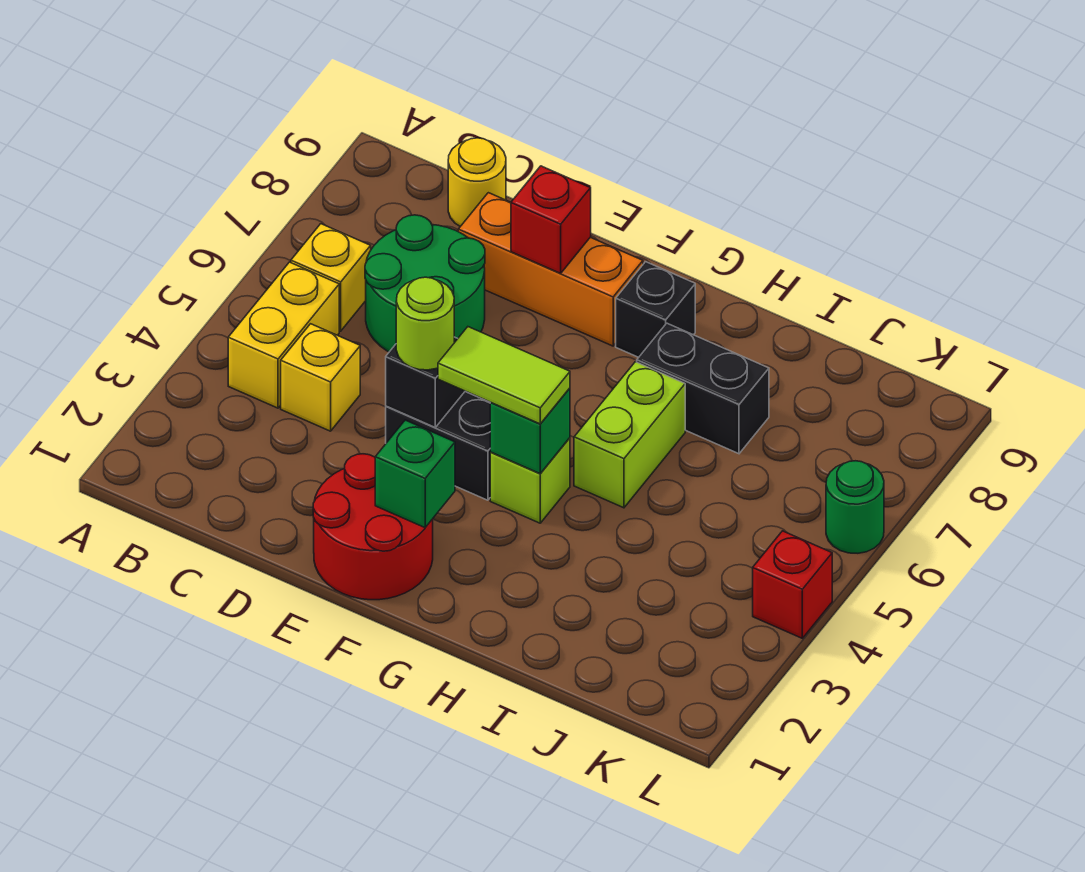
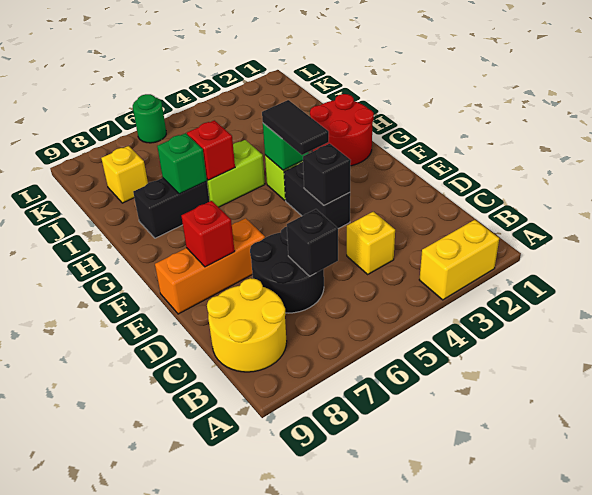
yellow 1x2 brick [228,262,339,408] -> yellow 1x2 brick moved to [419,220,499,300]
yellow 1x1 brick [291,224,371,331] -> yellow 1x1 brick moved to [101,146,148,203]
green 2x2 round brick [365,215,485,352] -> black 2x2 round brick [250,227,324,313]
yellow 1x1 round brick [448,138,506,226] -> yellow 2x2 round brick [207,278,287,372]
orange 1x3 brick [458,193,643,346] -> orange 1x3 brick turned to [155,218,265,314]
red 2x2 round brick [313,454,433,600] -> red 2x2 round brick moved to [310,94,374,166]
lime 1x1 round brick [396,277,454,370] -> none
green 1x1 brick [375,420,455,528] -> green 1x1 brick moved to [157,133,207,194]
lime 1x2 tile [438,327,570,424] -> black 1x2 tile [262,100,329,155]
black 1x1 brick [616,262,695,357] -> black 1x1 brick moved to [287,209,338,276]
black 1x2 brick [637,323,769,454] -> black 1x2 brick turned to [133,178,210,238]
red 1x1 brick [753,531,832,638] -> red 1x1 brick moved to [187,120,235,180]

